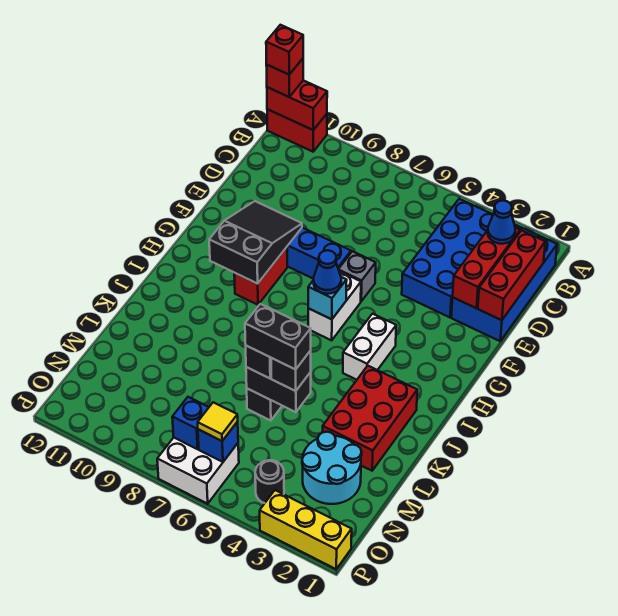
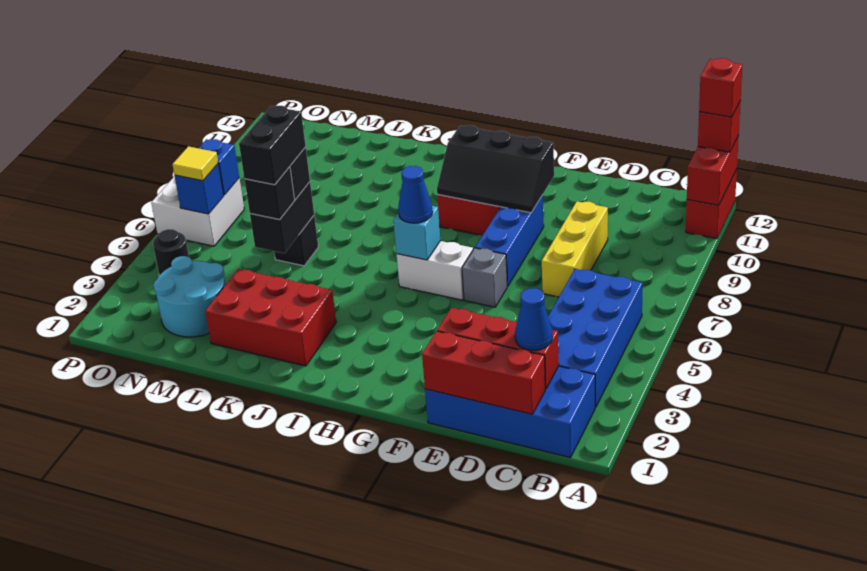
blue 2x4 brick [402,199,493,317] -> blue 2x4 brick turned to [548,269,642,407]
black 2x3 slope [209,201,302,284] -> black 2x3 slope turned to [437,125,554,213]
white 1x2 brick [343,314,396,380] -> none
yellow 1x3 brick [260,490,352,569] -> yellow 1x3 brick moved to [542,201,608,297]

